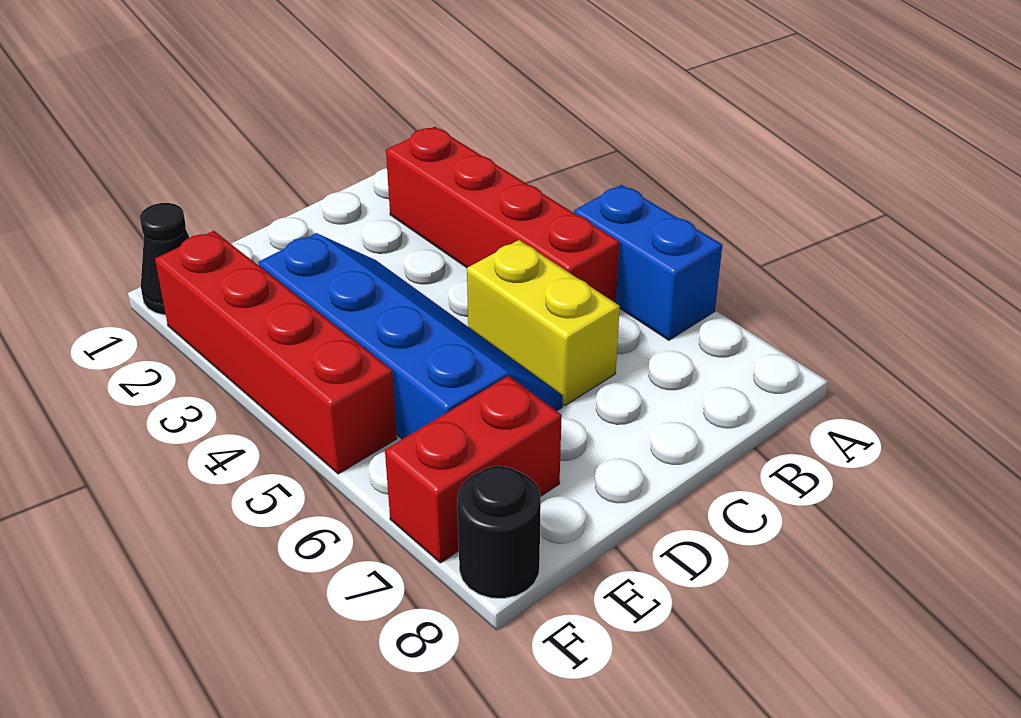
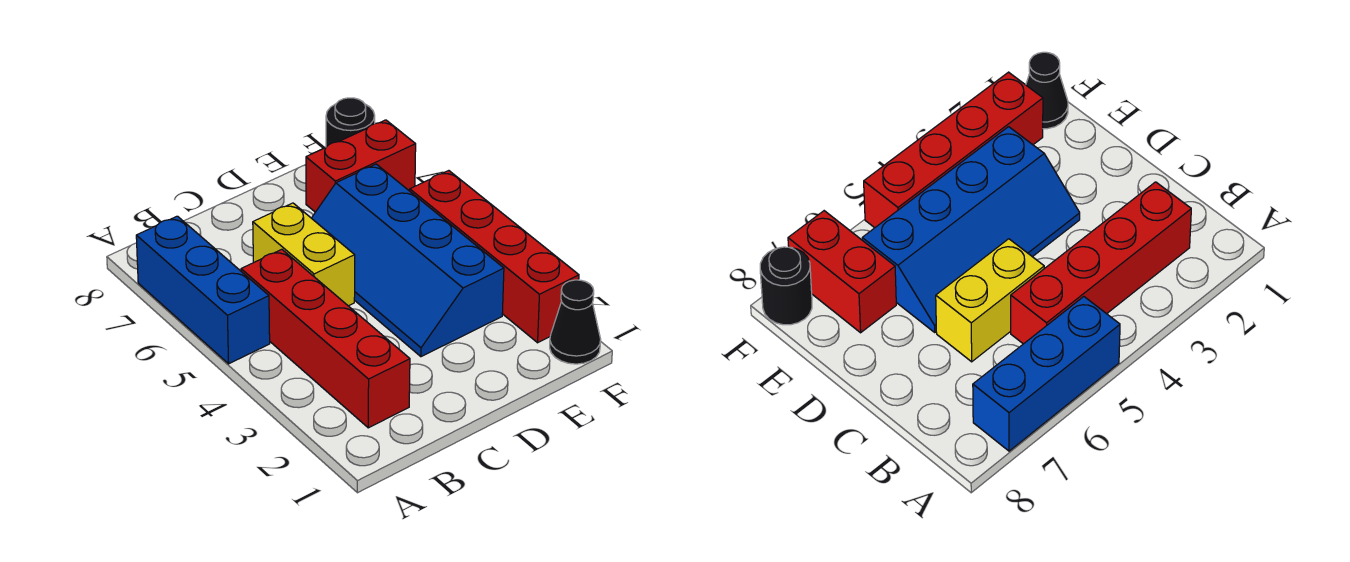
blue 1x2 brick [574,185,722,340] -> blue 1x3 brick [136,216,270,364]

